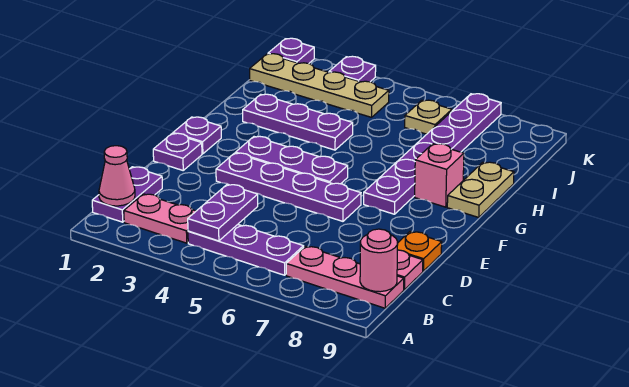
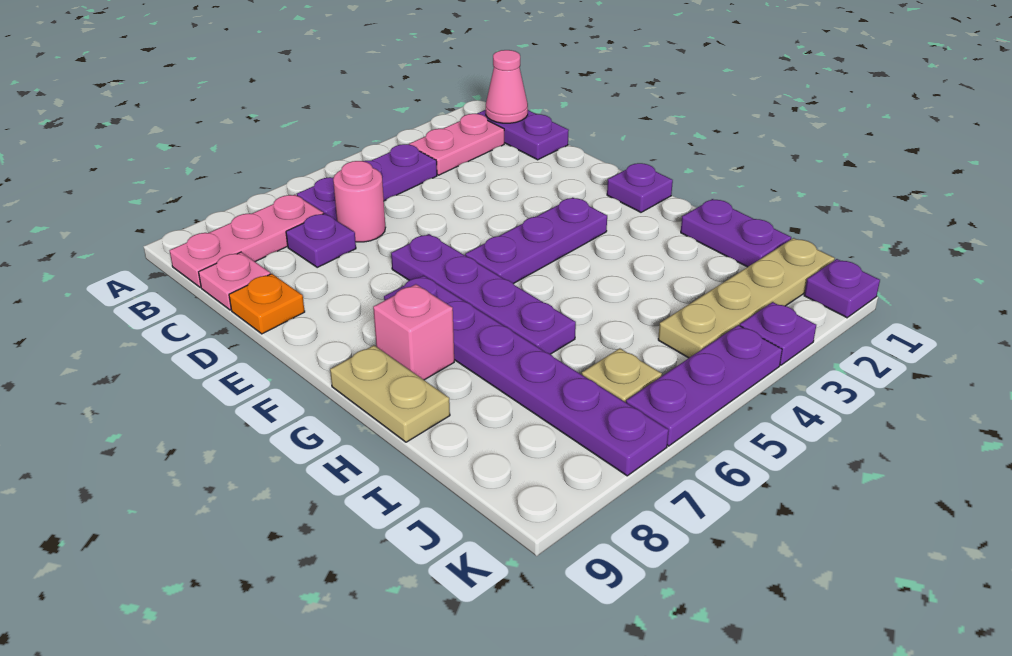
purple 1x2 plate [188,184,258,241] -> purple 1x2 plate moved to [681,199,791,267]
pink 1x1 round brick [360,229,398,292] -> pink 1x1 round brick moved to [333,161,385,242]
purple 1x1 plate [153,133,202,170] -> purple 1x1 plate moved to [286,214,356,267]
purple 1x4 plate [216,153,361,221] -> purple 1x4 plate turned to [391,234,576,354]
purple 1x3 plate [243,94,353,150] -> purple 1x3 plate moved to [626,325,782,446]

